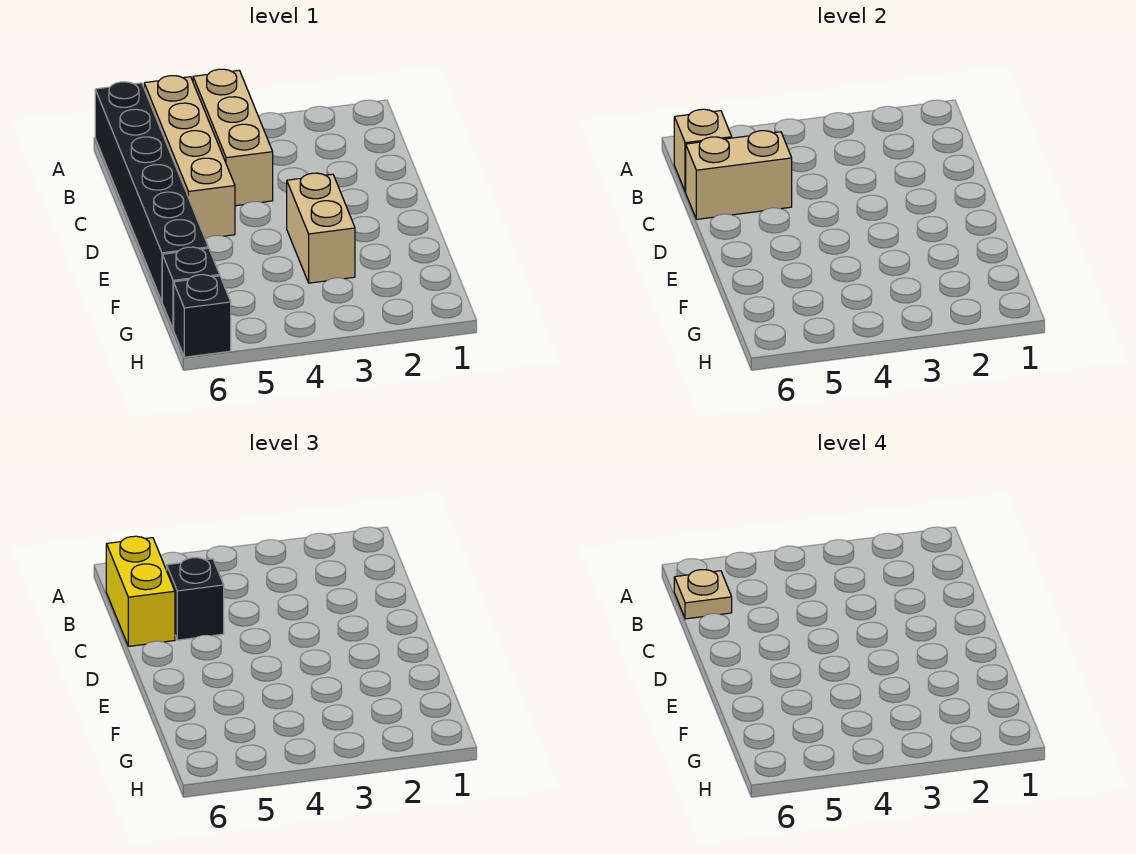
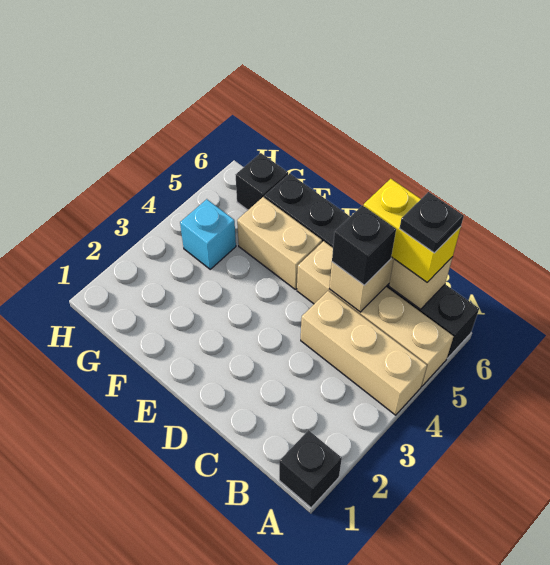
tan 1x1 plate [674,570,732,619] -> black 1x1 plate [399,192,464,253]
tan 1x2 brick [287,173,355,283] -> tan 1x2 brick moved to [237,197,322,289]
none -> cyan 1x1 brick [180,199,236,269]
black 1x1 brick [174,275,231,357] -> black 1x1 brick moved to [279,430,342,508]

